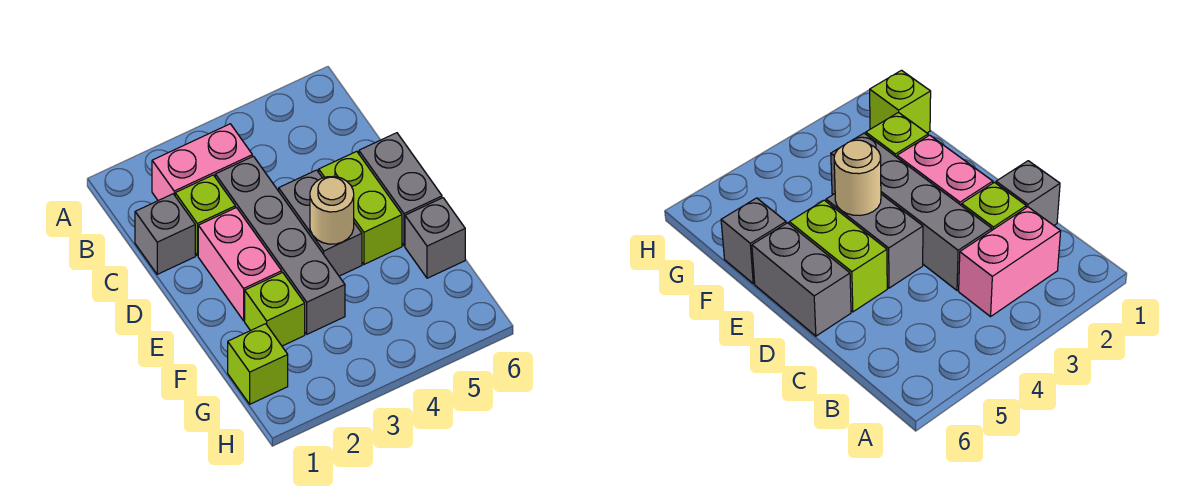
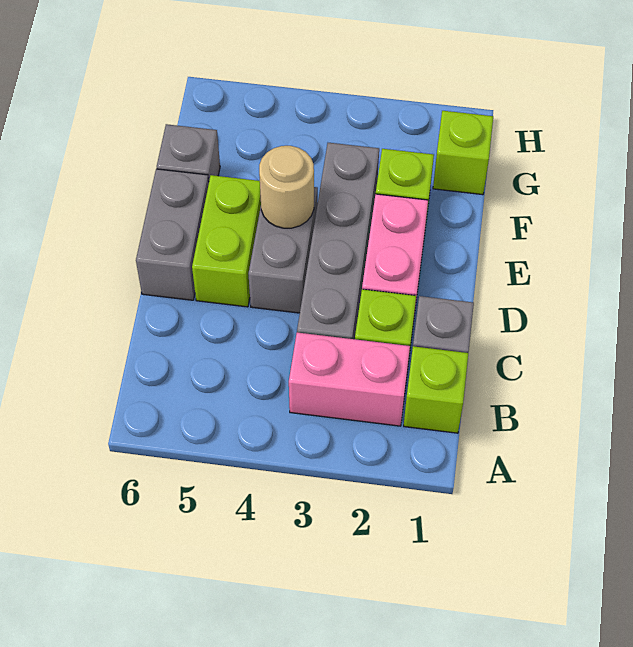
none -> lime 1x1 brick [404,346,468,433]

